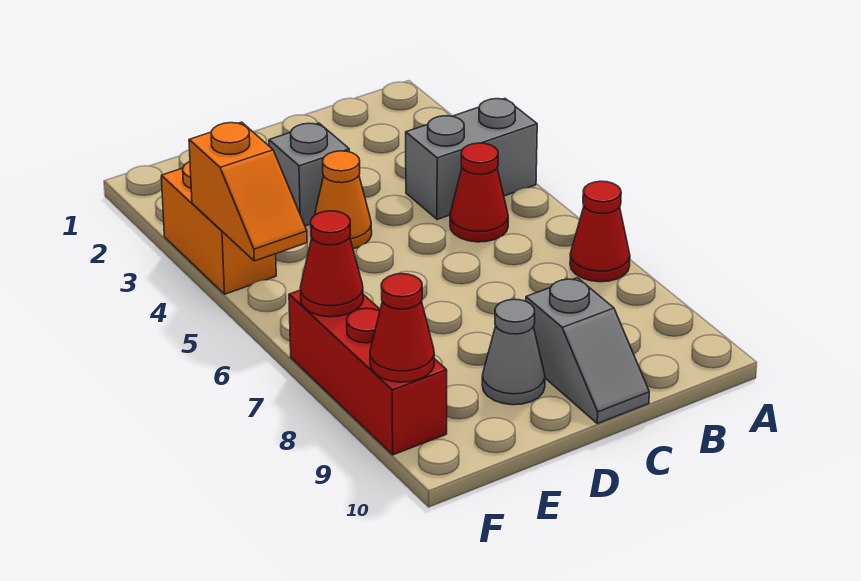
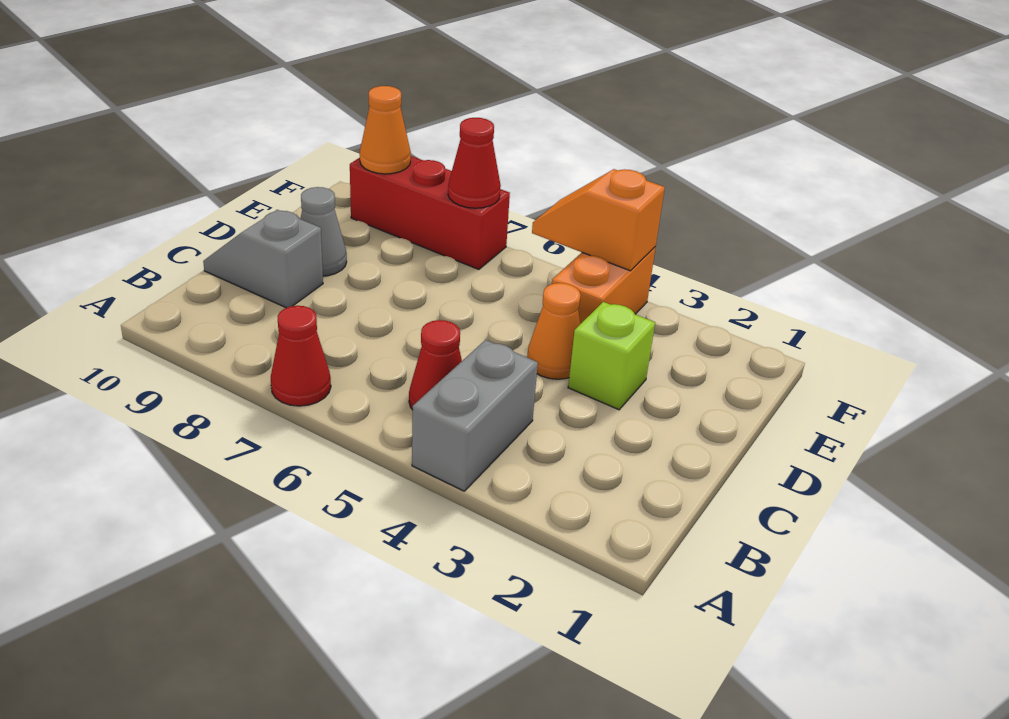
grey 1x1 brick [269,123,349,226] -> lime 1x1 brick [568,302,655,410]
orange 1x2 brick [161,161,276,294] -> orange 1x2 brick turned to [552,247,656,324]
red 1x1 cone [370,274,434,382] -> orange 1x1 cone [360,86,411,174]

